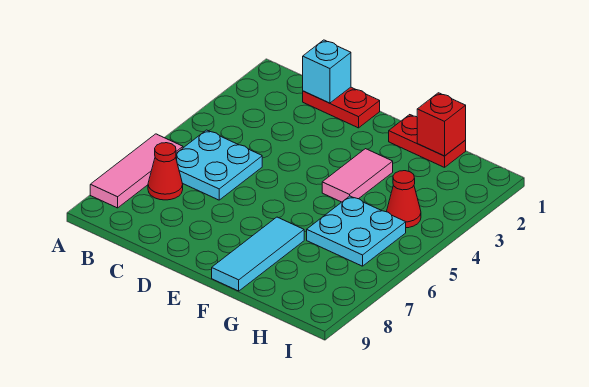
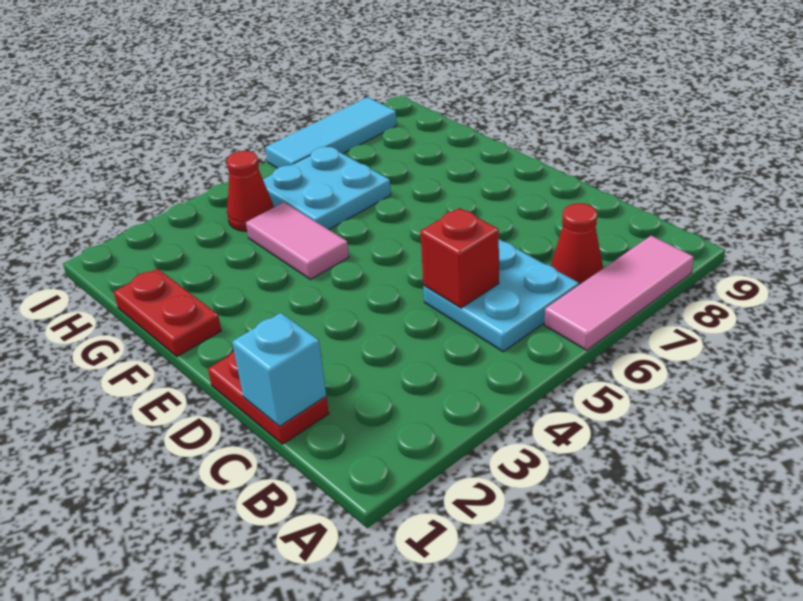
pink 1x2 tile [322,149,393,202] -> pink 1x2 tile turned to [246,202,349,279]
cyan 1x3 tile [212,217,304,291] -> cyan 1x3 tile moved to [265,97,397,168]
red 1x1 brick [417,93,466,156] -> red 1x1 brick moved to [420,208,499,308]

